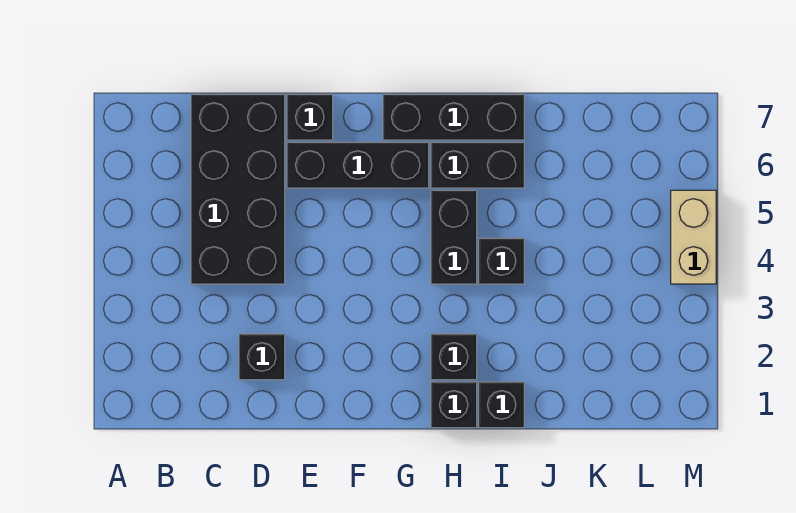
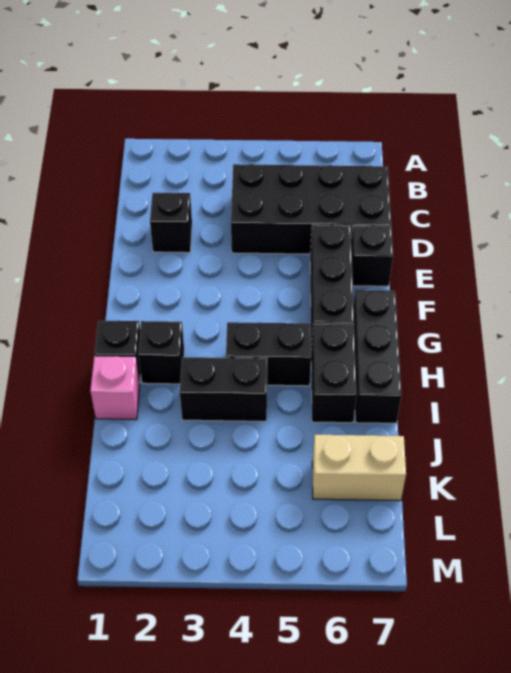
black 1x1 brick [479,382,524,428] -> pink 1x1 brick [90,356,140,420]
black 1x1 brick [479,238,524,284] -> black 1x2 brick [180,357,268,421]
tan 1x2 brick [671,190,716,284] -> tan 1x2 brick moved to [312,435,406,501]

